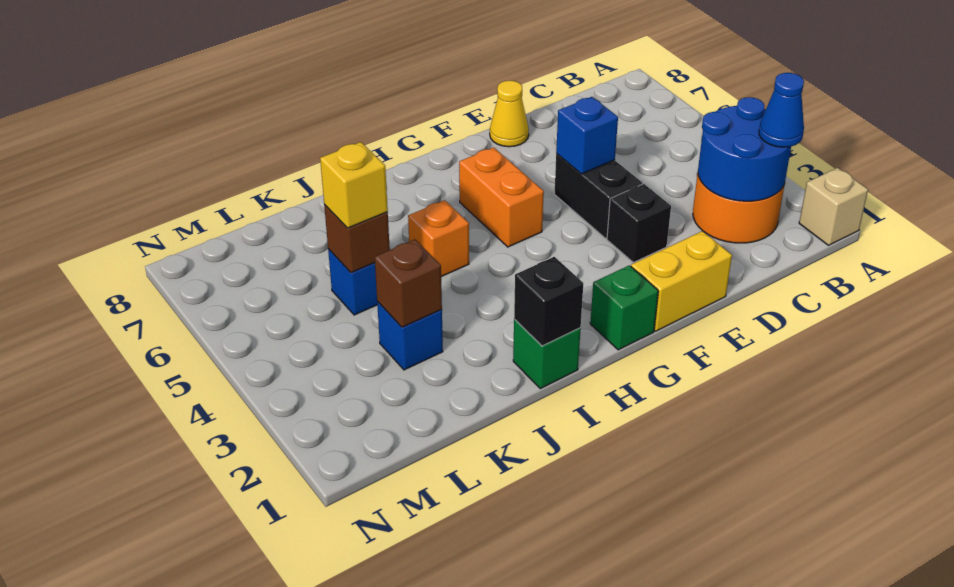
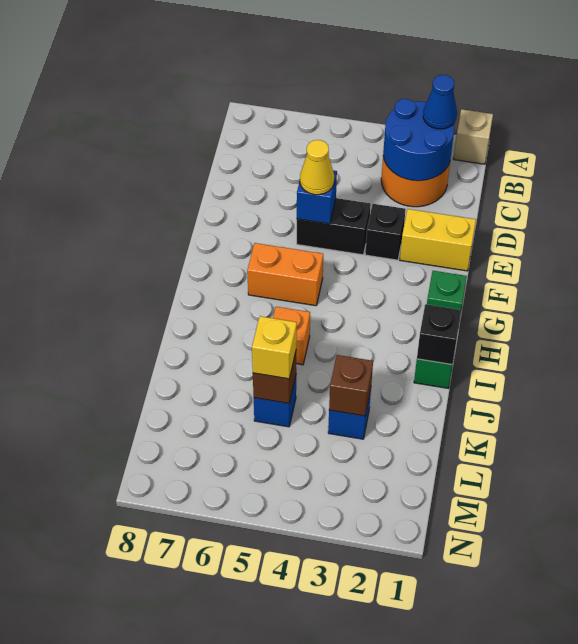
yellow 1x2 brick [631,231,732,331] -> yellow 1x2 brick turned to [400,209,476,271]
yellow 1x1 cone [490,81,529,147] -> yellow 1x1 cone moved to [300,140,334,195]

